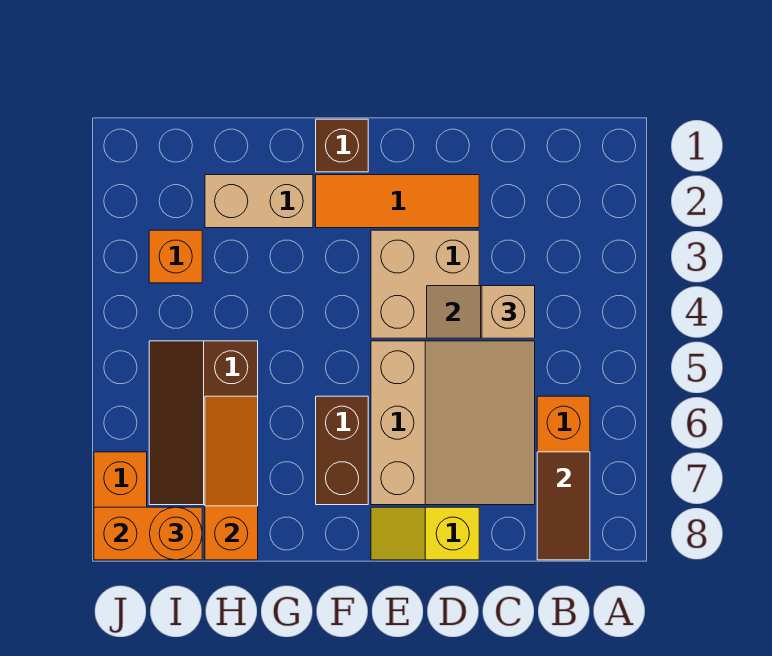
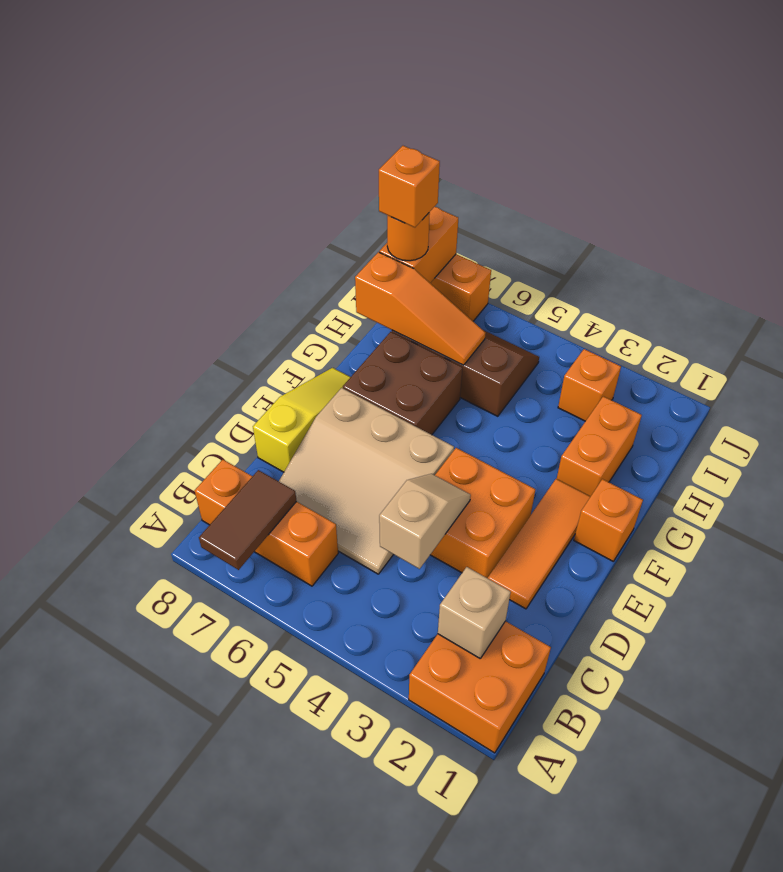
none -> orange 2x2 brick [409,621,551,753]
brown 1x2 tile [537,452,590,560] -> brown 1x2 tile turned to [199,470,296,570]
tan 1x1 brick [482,286,535,338] -> tan 1x1 brick moved to [438,567,511,658]
tan 2x2 brick [371,230,479,338] -> orange 2x2 brick [430,448,535,578]
yellow 1x2 slope [371,507,479,560] -> yellow 1x3 slope [253,368,350,472]
brown 1x1 brick [316,119,368,172] -> orange 1x1 brick [574,479,643,562]
brown 1x2 brick [316,396,368,505] -> brown 2x2 brick [343,332,462,435]
tan 1x2 brick [205,175,313,228] -> orange 1x2 brick [557,396,642,496]
none -> orange 1x1 brick [379,146,440,227]

